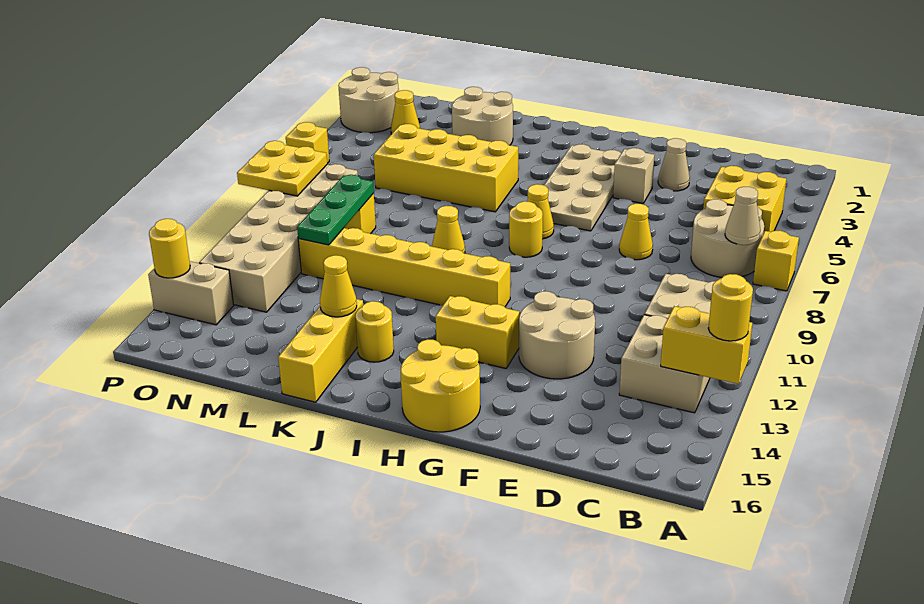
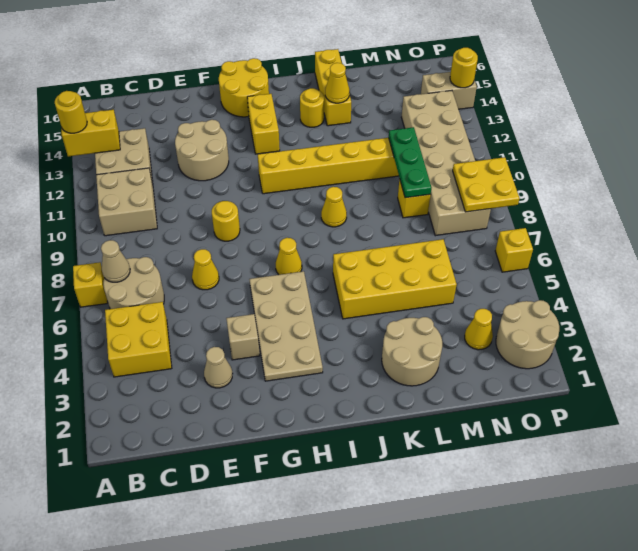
yellow 1x2 brick [436,296,519,368] -> yellow 1x2 brick turned to [247,94,280,154]
yellow 1x1 round brick [509,201,543,257] -> yellow 1x1 round brick moved to [212,201,240,241]

